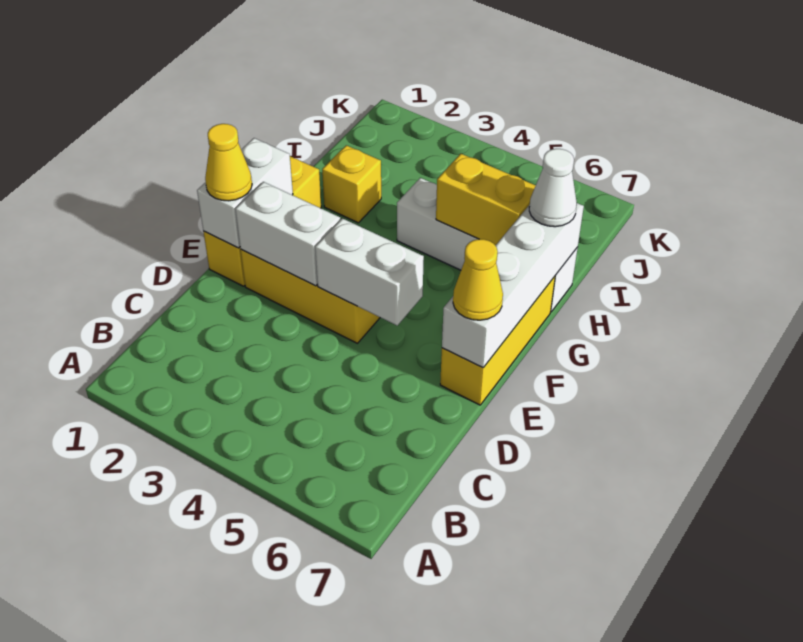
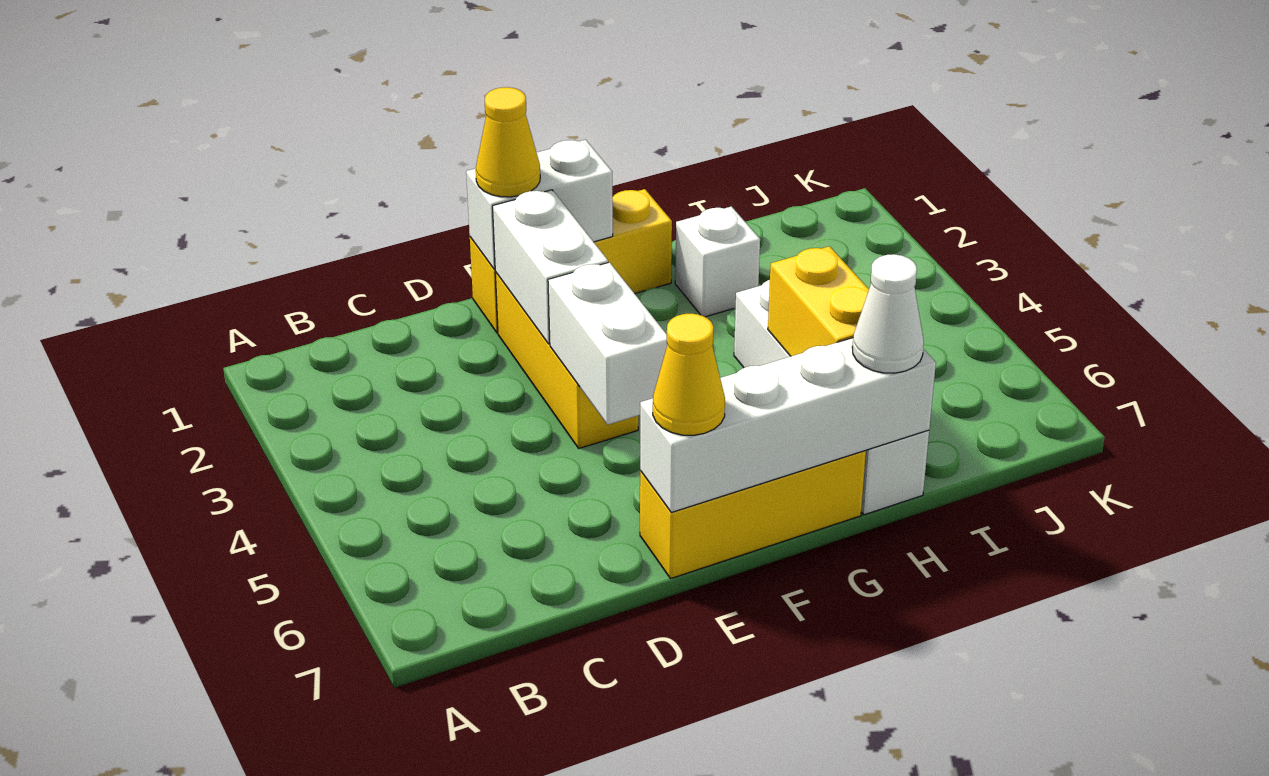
yellow 1x1 brick [322,145,381,223] -> white 1x1 brick [675,207,760,317]

